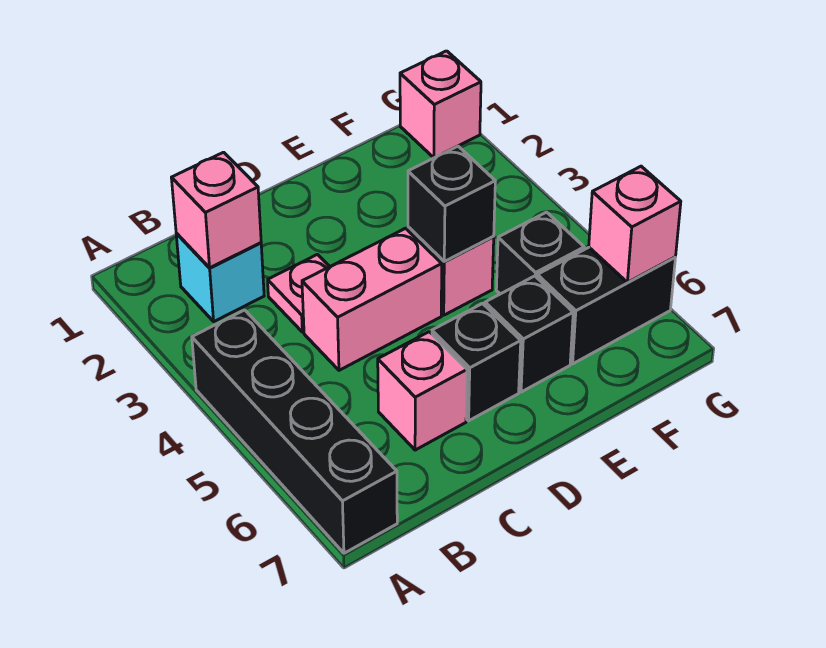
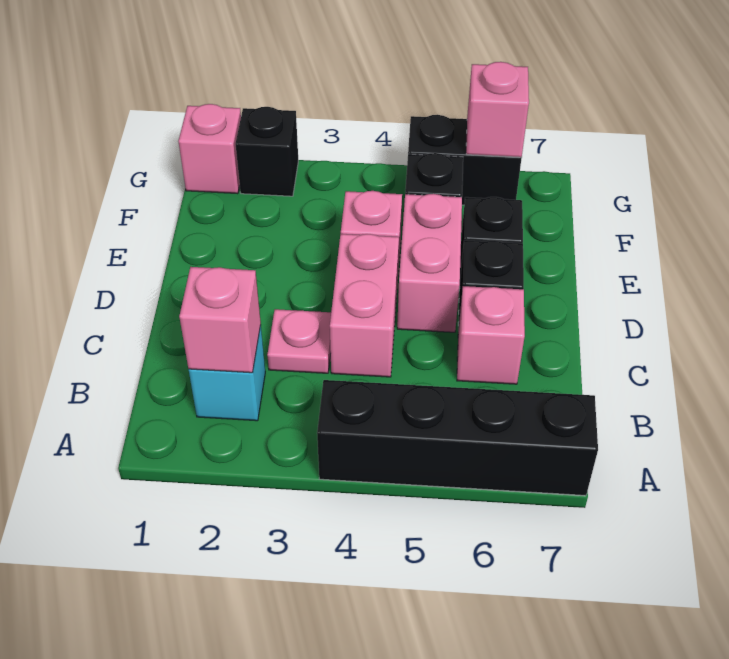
none -> pink 1x2 brick [397,194,462,332]
black 1x1 brick [408,146,495,261] -> black 1x1 brick moved to [236,107,298,196]
black 1x2 brick [537,248,675,364] -> black 1x2 brick turned to [408,115,522,205]

